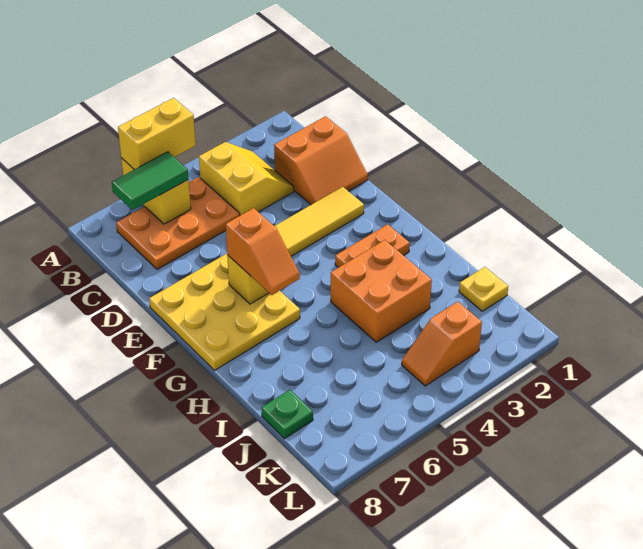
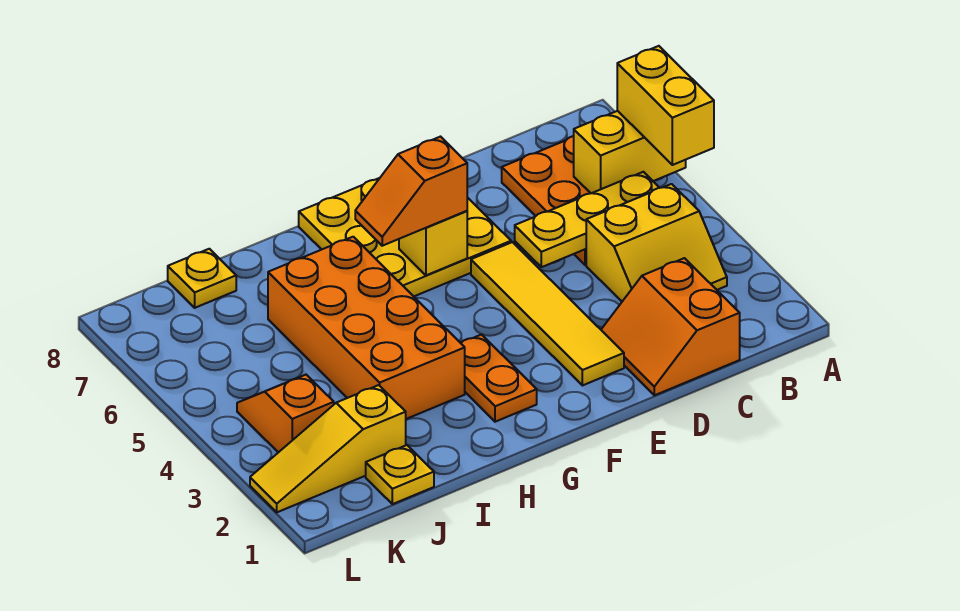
none -> yellow 1x3 plate [515,172,659,267]
green 1x2 tile [112,152,189,210] -> none
orange 2x2 brick [331,240,432,342] -> orange 2x4 brick [268,237,465,419]
none -> yellow 1x3 slope [250,385,406,512]
green 1x1 plate [261,390,313,439] -> yellow 1x1 plate [168,249,236,308]

